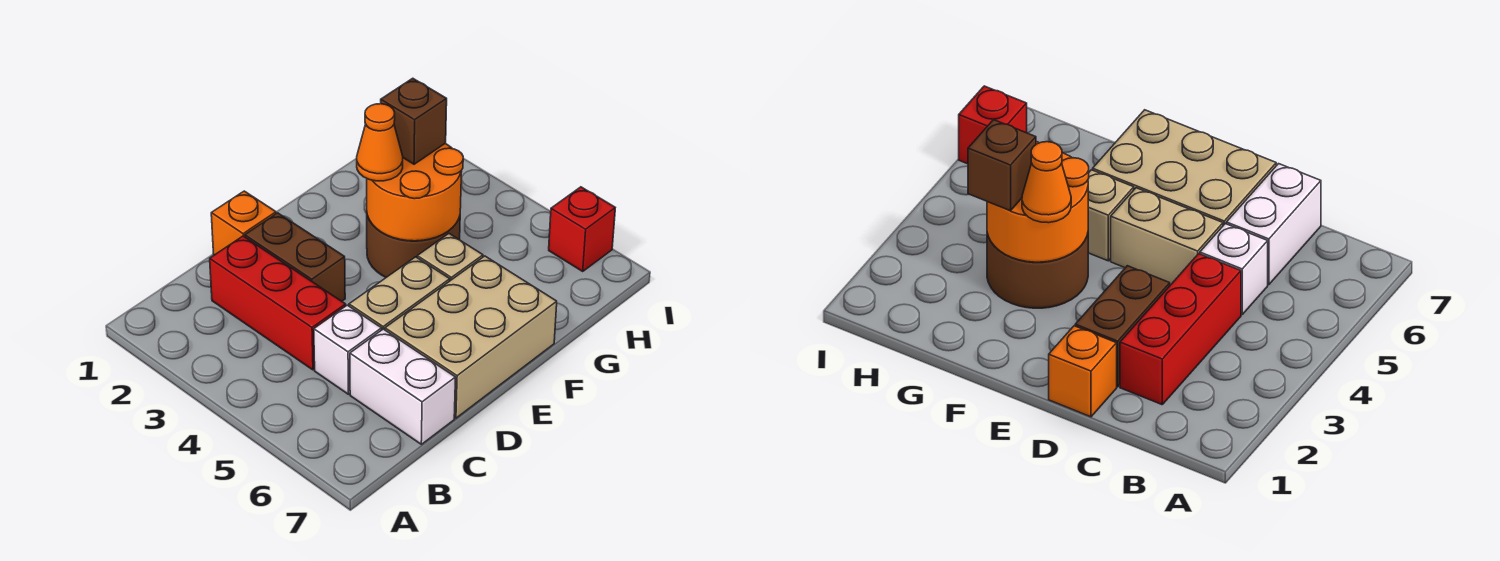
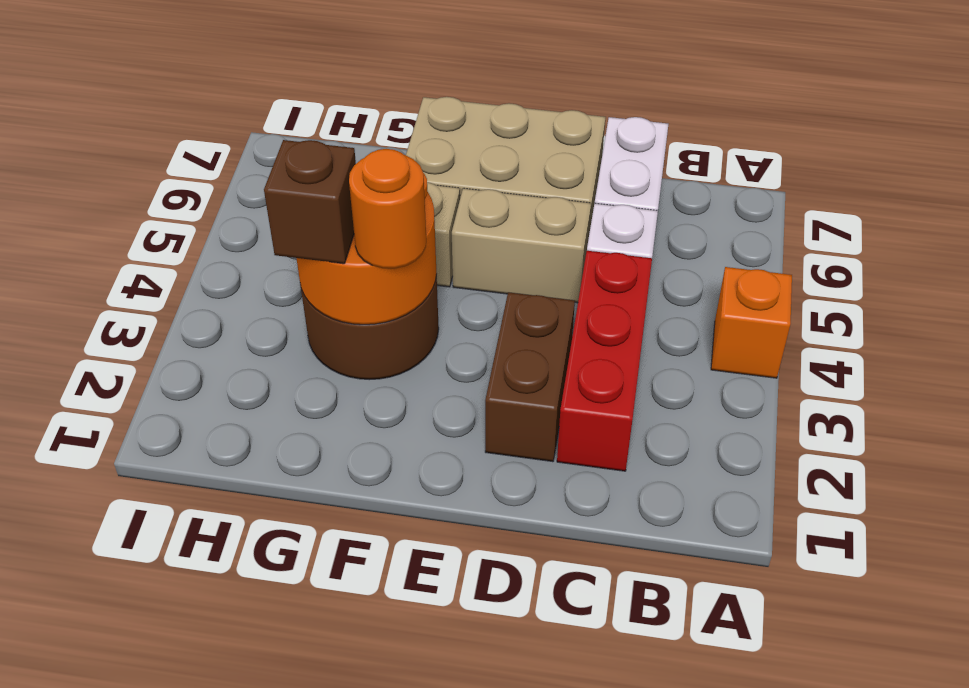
orange 1x1 brick [211,191,276,255] -> orange 1x1 brick moved to [711,267,792,378]
orange 1x1 cone [357,104,403,181] -> orange 1x1 round brick [349,149,426,269]
red 1x1 brick [549,187,615,271] -> none

